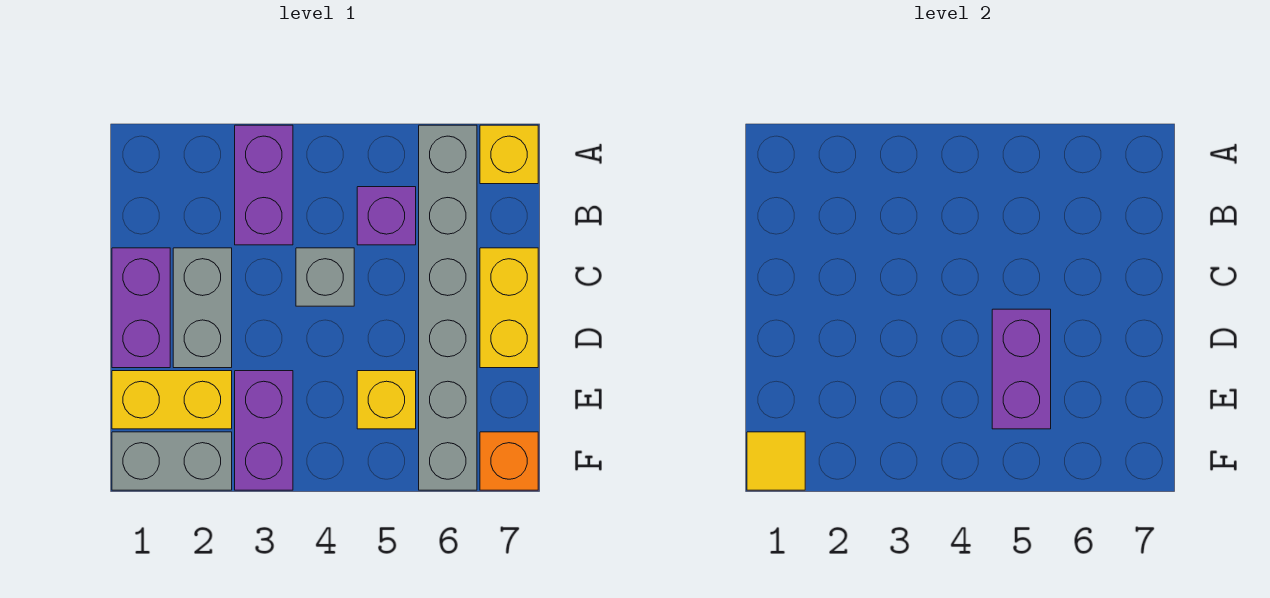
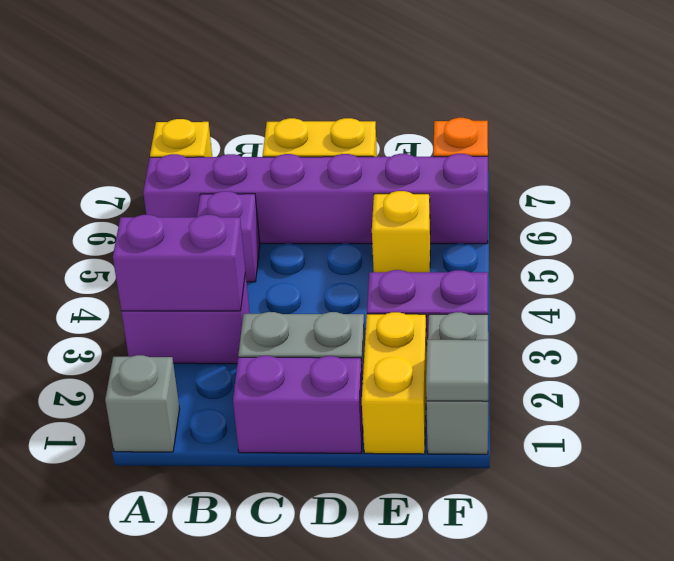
grey 1x6 brick [419,125,477,490] -> purple 1x6 brick [143,154,488,244]
grey 1x1 brick [296,248,354,306] -> grey 1x1 brick moved to [105,355,179,452]
purple 1x2 brick [992,309,1051,429] -> purple 1x2 brick moved to [113,215,245,311]
yellow 1x1 tile [747,432,805,490] -> grey 1x1 tile [426,340,488,401]

